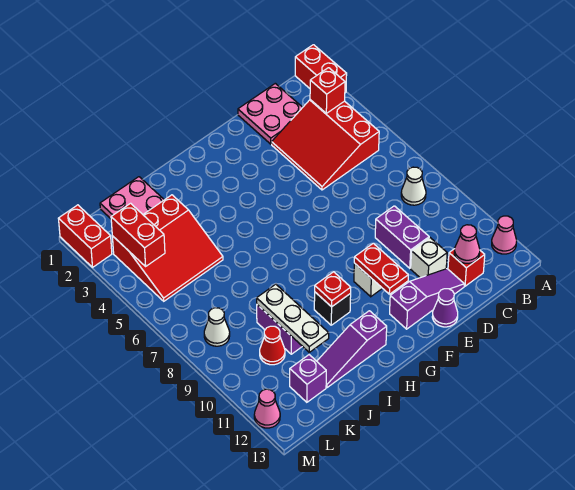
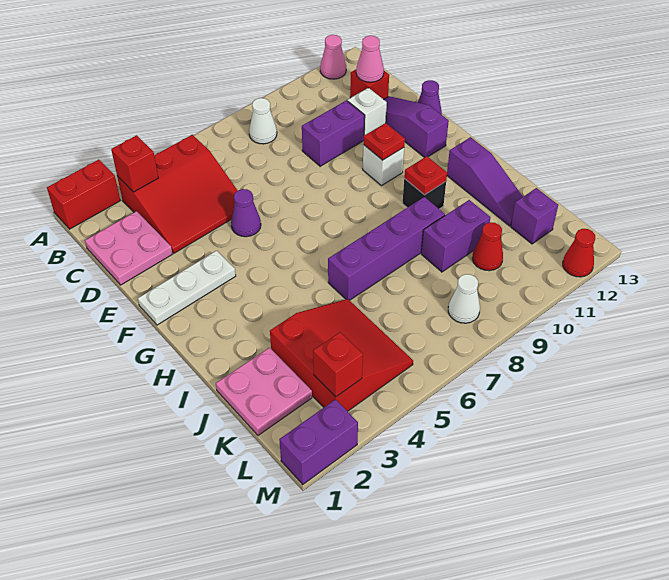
none -> purple 1x1 cone [231,189,261,237]
red 1x2 plate [354,243,408,294] -> red 1x1 plate [364,123,405,160]
none -> purple 1x4 brick [328,197,445,300]
white 1x3 plate [257,284,329,352] -> white 1x3 plate moved to [138,251,236,325]
red 1x2 brick [111,203,165,266] -> red 1x1 brick [313,332,363,397]
red 1x2 brick [58,205,112,267] -> purple 1x2 brick [279,399,358,485]
pink 1x1 cone [254,389,280,428] -> red 1x1 cone [563,229,595,277]

